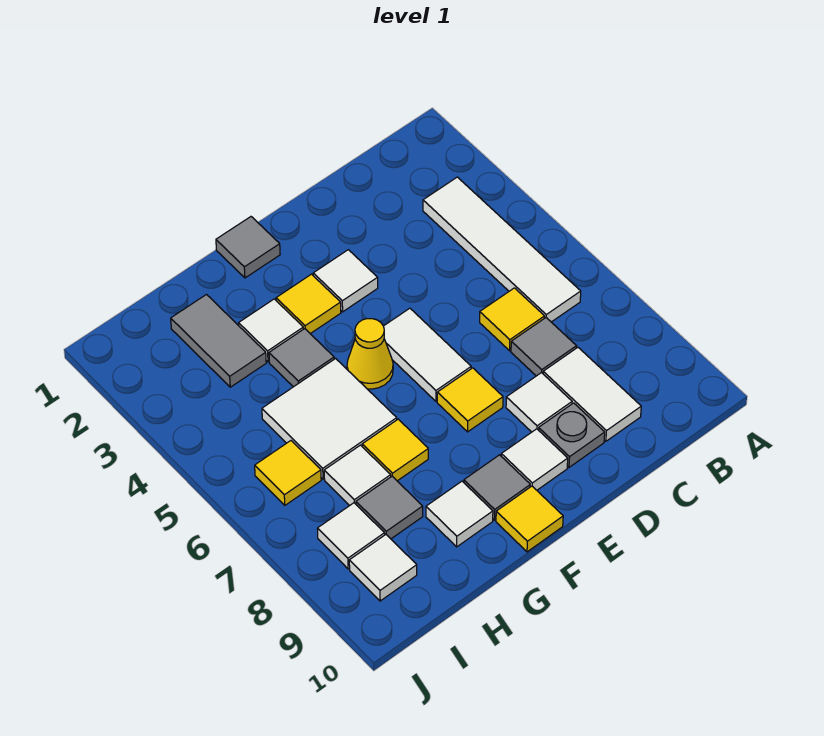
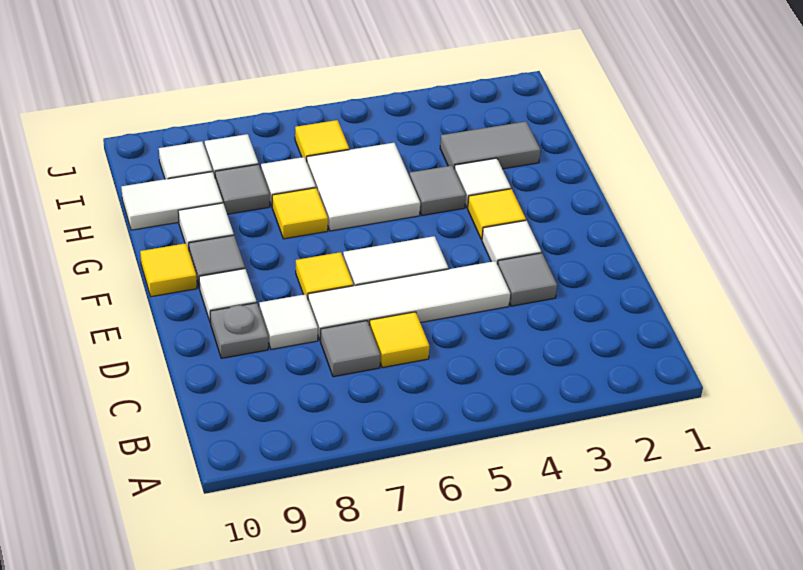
white 1x4 tile [423,177,581,322] -> white 1x4 tile moved to [308,261,510,341]
white 1x2 tile [543,348,641,441] -> white 1x2 tile moved to [122,172,223,230]
grey 1x1 tile [216,217,280,278] -> grey 1x1 tile moved to [498,253,557,306]
yellow 1x1 cone [347,319,393,389] -> none

